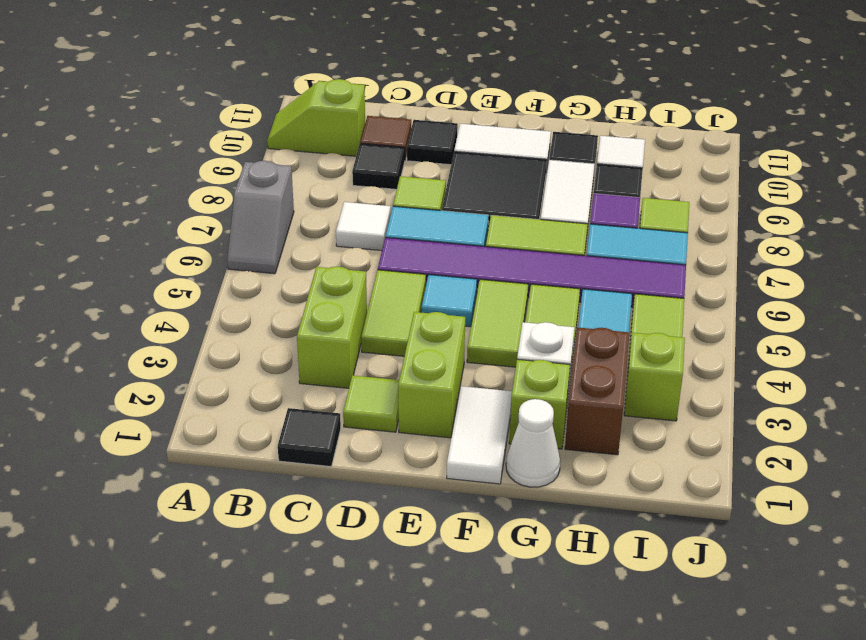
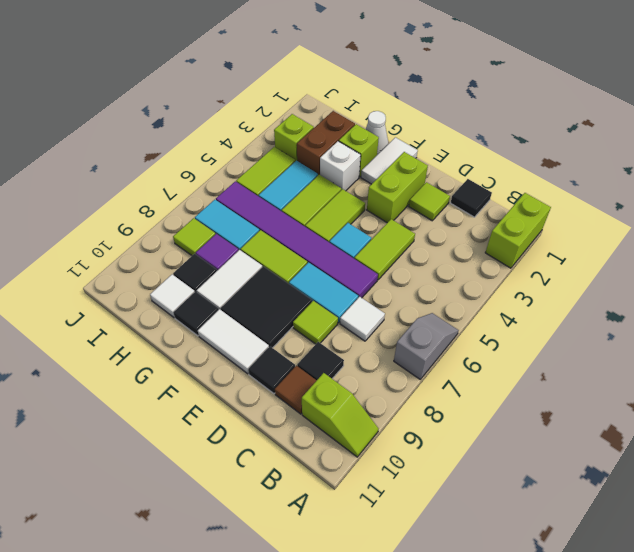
lime 1x2 brick [297,266,367,388] -> lime 1x2 brick moved to [485,193,551,268]

